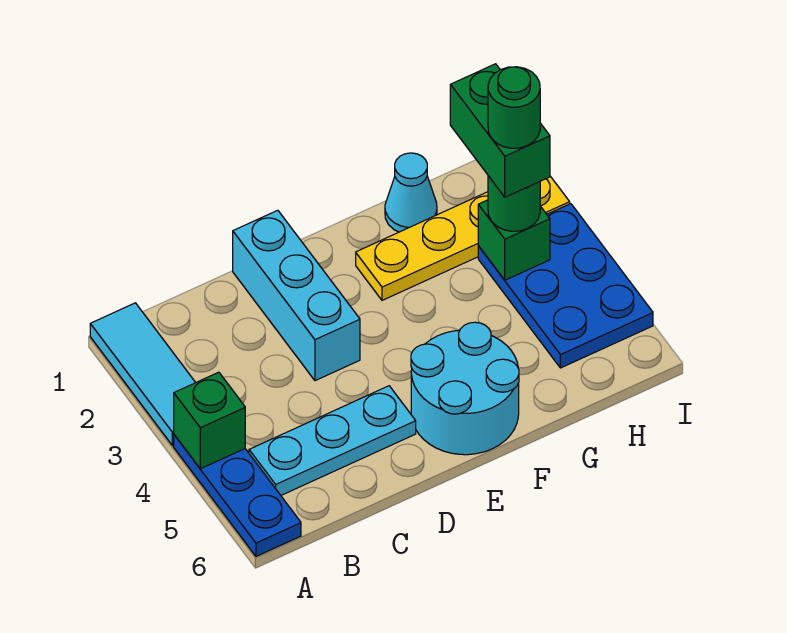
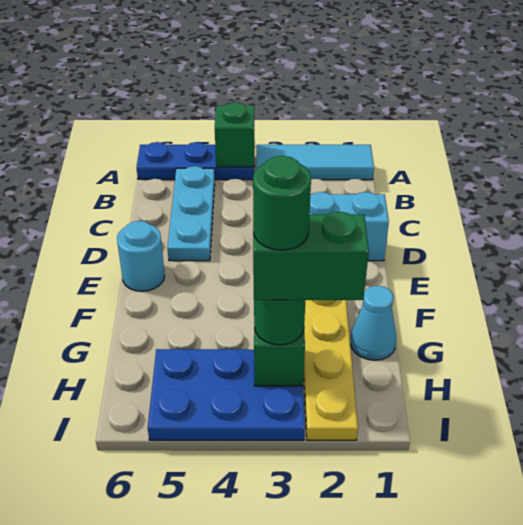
cyan 2x2 round brick [411,322,519,455] -> cyan 1x1 round brick [117,221,165,291]

